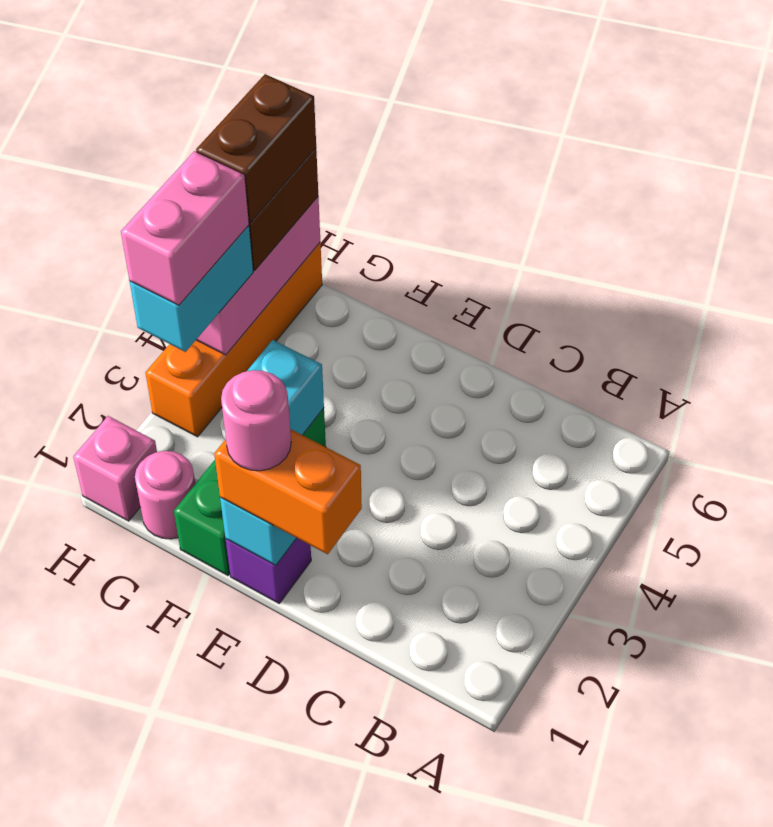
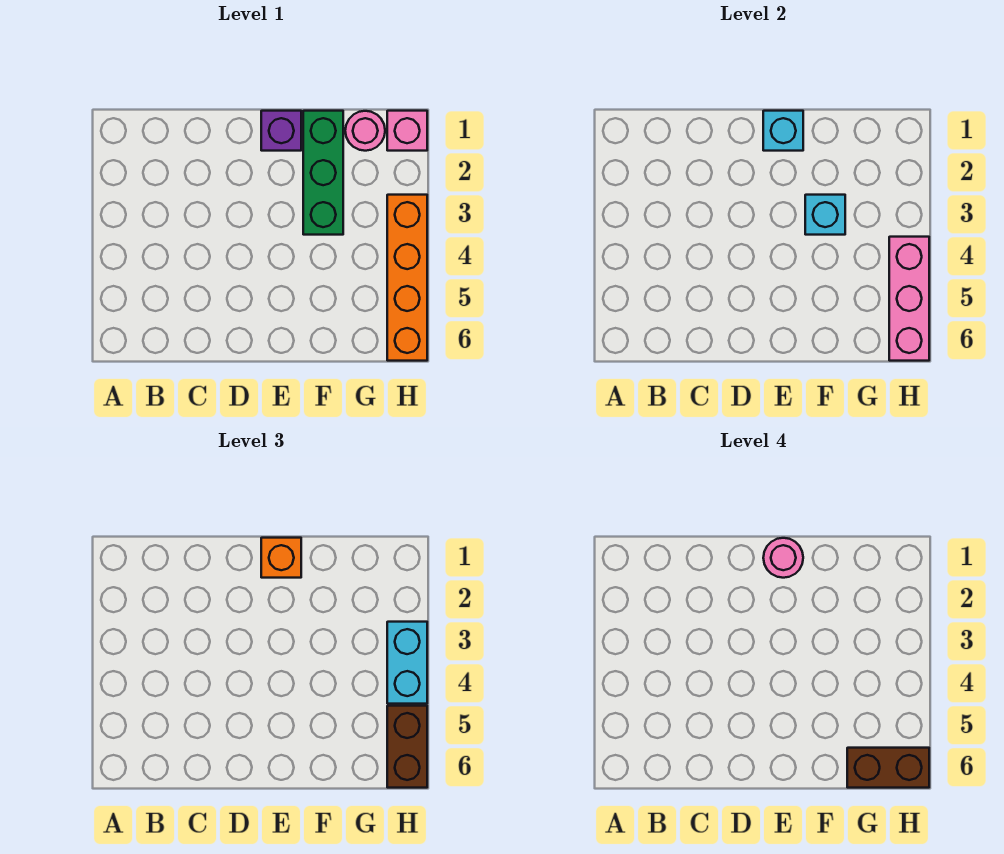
orange 1x2 brick [214,429,362,554] -> orange 1x1 brick [261,538,301,578]
pink 1x2 brick [121,151,249,305] -> none
brown 1x2 brick [196,74,316,223] -> brown 1x2 brick turned to [847,748,929,788]

